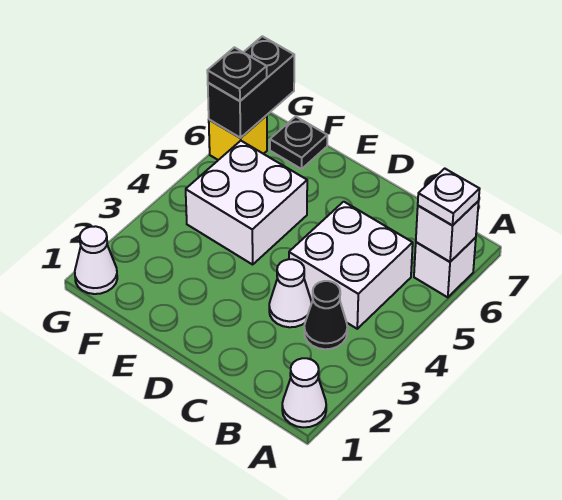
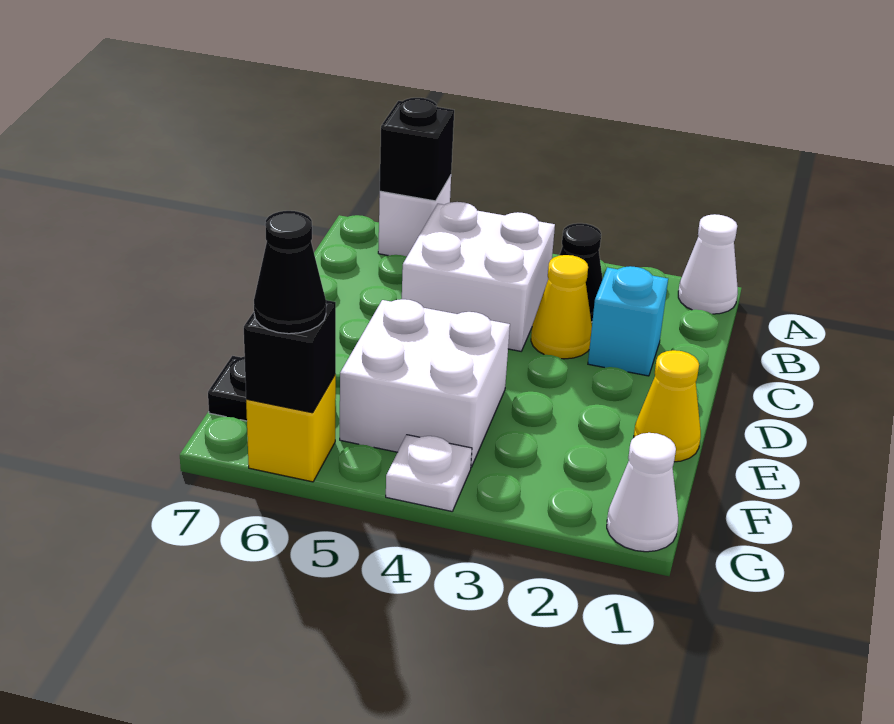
white 1x1 brick [416,201,479,262] -> black 1x1 brick [380,98,454,201]
white 1x1 plate [418,169,480,225] -> white 1x1 plate moved to [386,435,472,511]
none -> cyan 1x1 brick [588,266,668,376]
white 1x1 cone [269,259,312,327] -> yellow 1x1 cone [531,255,592,359]
none -> yellow 1x1 cone [634,350,701,462]
black 1x2 brick [208,36,294,138] -> black 1x1 brick [244,300,336,413]
black 1x1 plate [207,47,267,101] -> black 1x1 cone [254,211,326,334]

